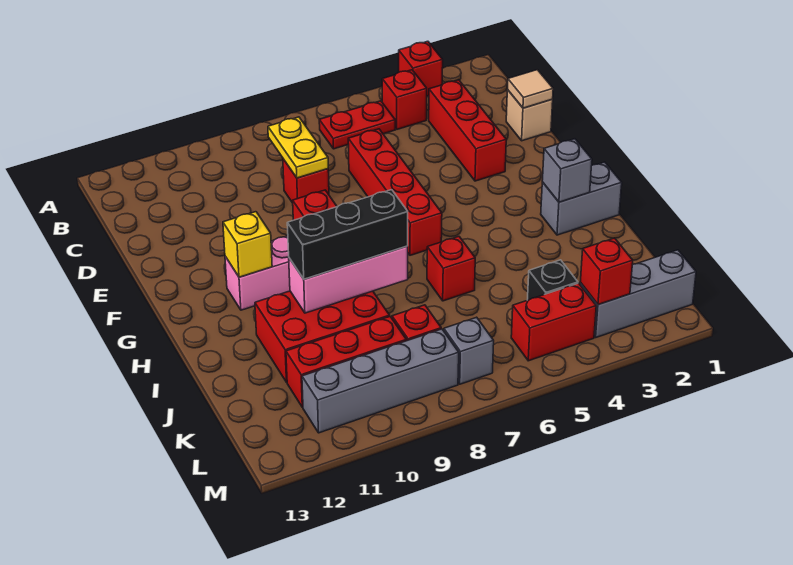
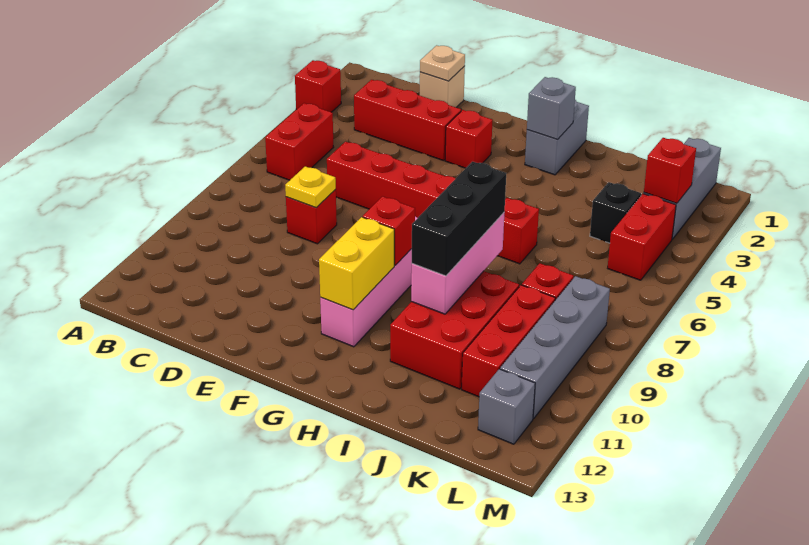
red 1x1 brick [382,70,427,129] -> red 1x1 brick moved to [445,110,493,168]
red 1x2 plate [319,101,395,149] -> red 1x2 brick [265,103,334,180]
yellow 1x2 plate [268,117,328,178] -> yellow 1x1 plate [285,166,336,208]
tan 1x1 tile [507,70,553,108] -> tan 1x1 plate [420,45,465,81]
yellow 1x1 brick [223,212,272,277] -> yellow 1x2 brick [319,217,394,310]
grey 1x1 brick [444,317,494,384] -> grey 1x1 brick moved to [478,369,535,444]

